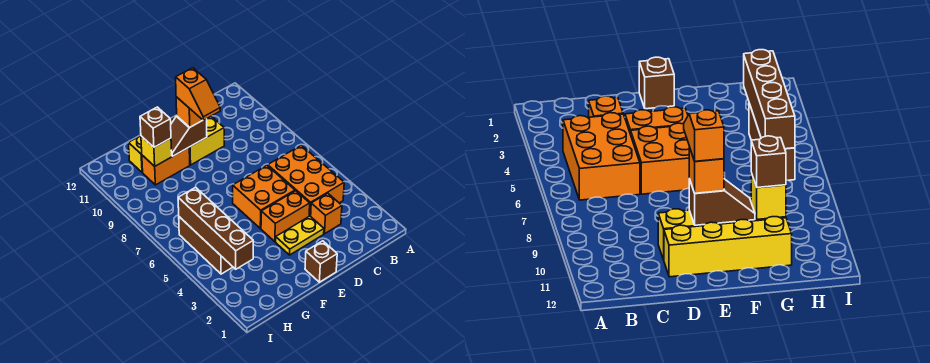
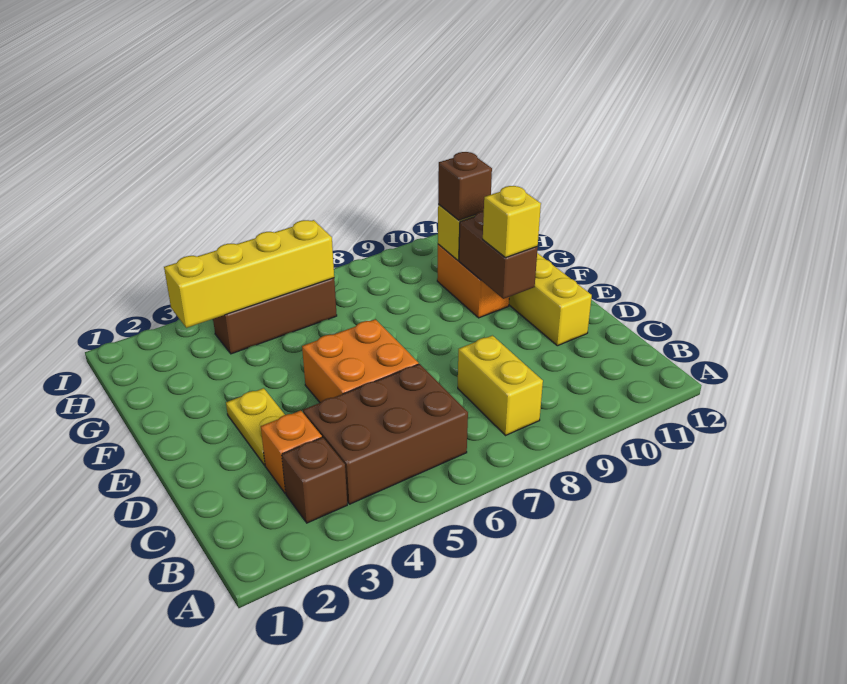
orange 2x3 brick [268,145,344,216] -> brown 2x3 brick [303,364,468,504]
orange 1x2 brick [261,191,310,242] -> none
yellow 1x2 brick [189,116,224,165] -> yellow 1x2 brick moved to [458,335,543,435]
brown 1x1 brick [305,241,337,282] -> brown 1x1 brick moved to [282,437,347,523]
orange 1x2 slope [176,68,220,120] -> none
brown 1x2 slope [171,116,207,156] -> brown 1x2 brick [459,211,538,299]
orange 1x1 brick [176,97,202,127] -> yellow 1x1 brick [483,186,541,258]
brown 1x4 brick [178,187,253,269] -> yellow 1x4 brick [164,220,334,328]

